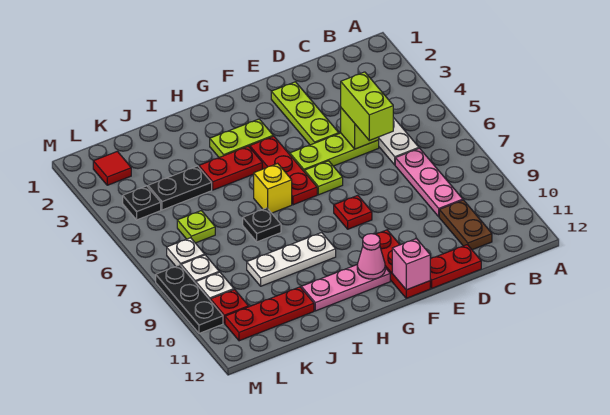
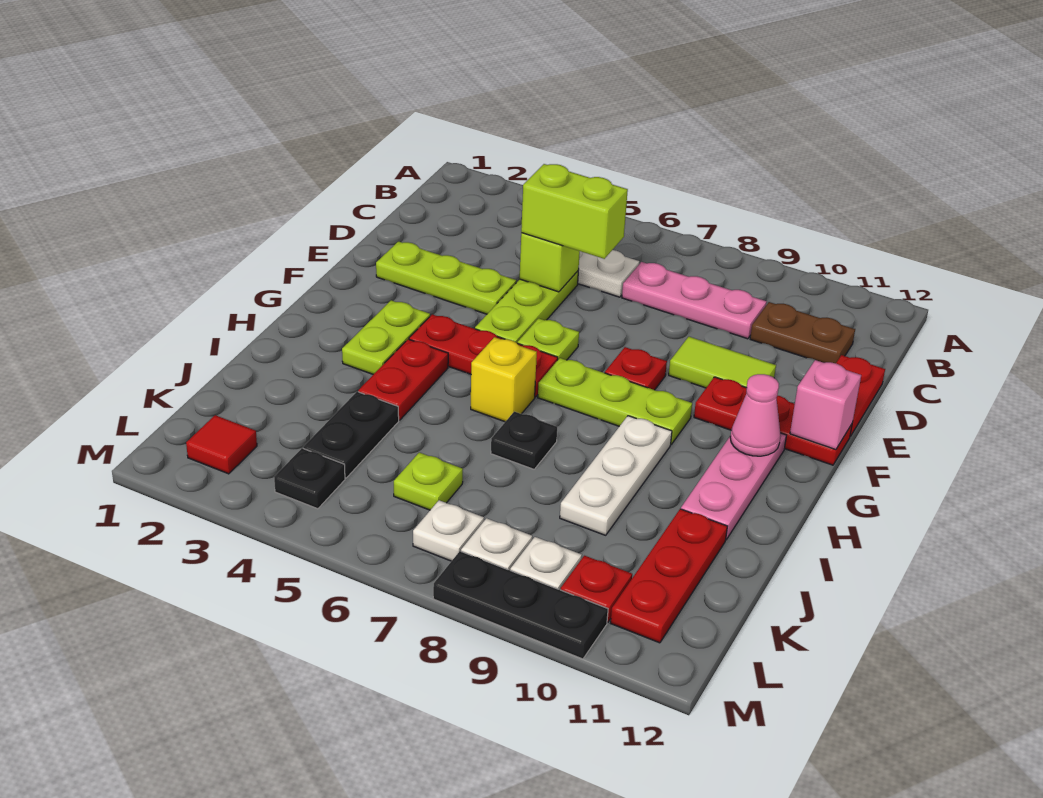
none -> lime 1x2 tile [669,337,776,388]
none -> lime 1x3 plate [538,358,692,444]

